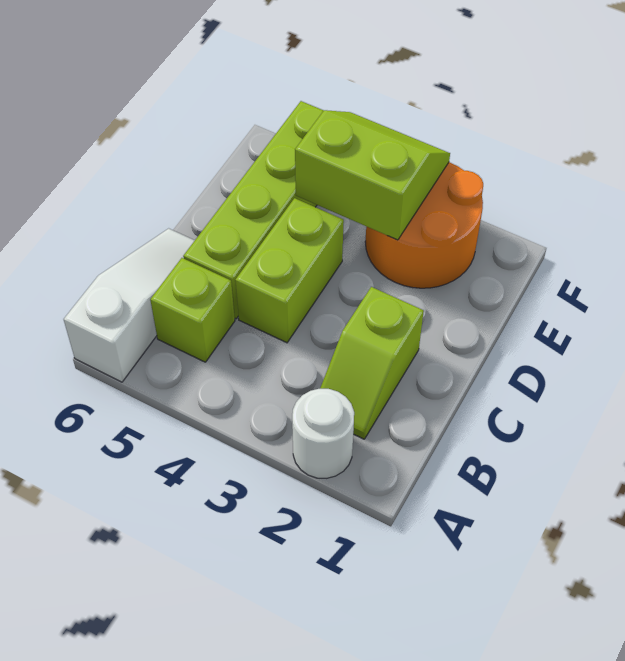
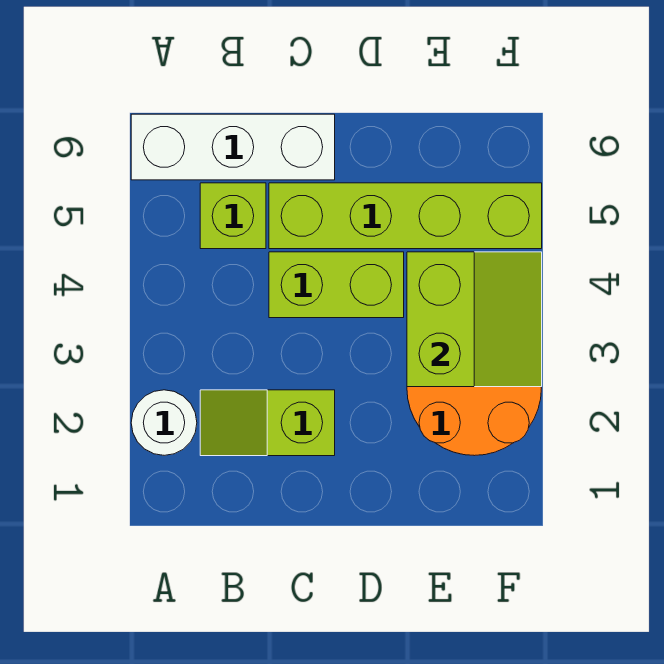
white 1x3 slope [64,228,195,382] -> white 1x3 brick [131,114,335,180]

